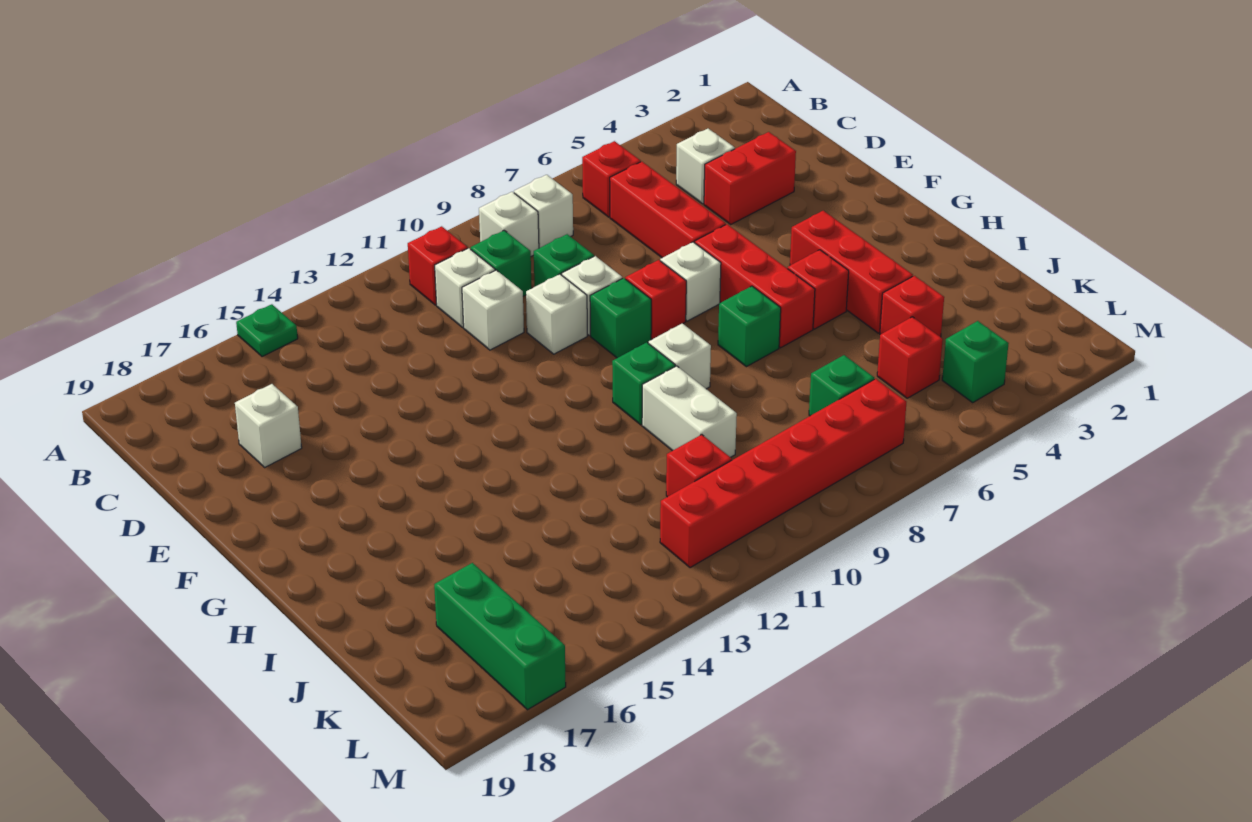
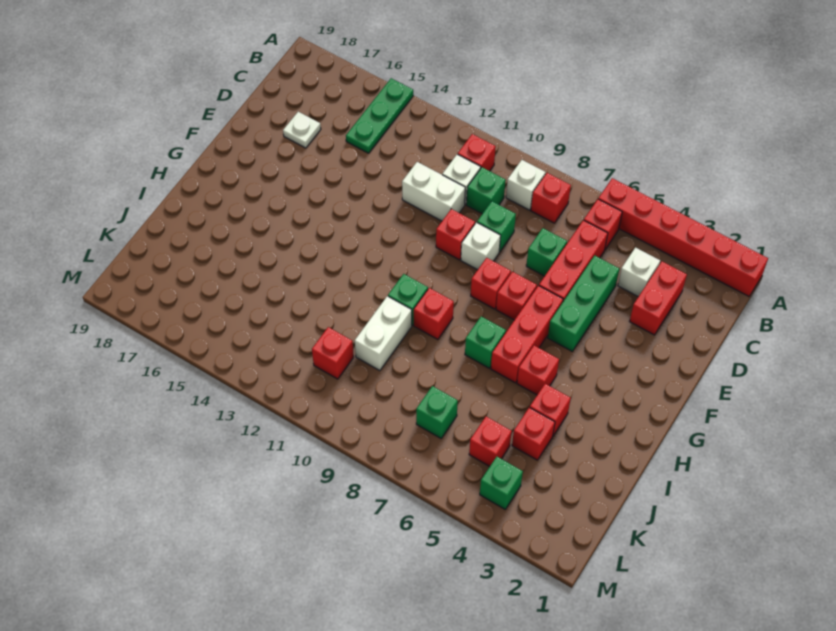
green 1x1 plate [236,304,298,357] -> green 1x3 plate [346,78,413,153]
white 1x1 brick [514,175,573,248] -> red 1x1 brick [531,173,571,223]
red 1x2 brick [704,132,796,224] -> red 1x2 brick turned to [630,262,687,335]
white 1x1 brick [462,270,524,350] -> white 1x2 brick [402,162,465,221]
white 1x1 brick [235,384,302,467] -> white 1x1 plate [283,112,321,148]
white 1x1 brick [526,274,587,354] -> red 1x1 brick [436,209,475,260]
white 1x1 brick [660,242,721,321] -> red 1x1 brick [496,272,537,320]
green 1x1 brick [590,278,651,358] -> green 1x1 brick moved to [526,228,567,276]
red 1x3 brick [790,211,913,333] -> red 1x1 brick [530,384,571,436]
white 1x1 brick [648,323,711,389] -> red 1x1 brick [414,288,454,340]
green 1x3 brick [434,563,566,710] -> green 1x3 brick moved to [548,256,620,351]
red 1x6 brick [660,379,906,568] -> red 1x6 brick moved to [598,178,768,296]

